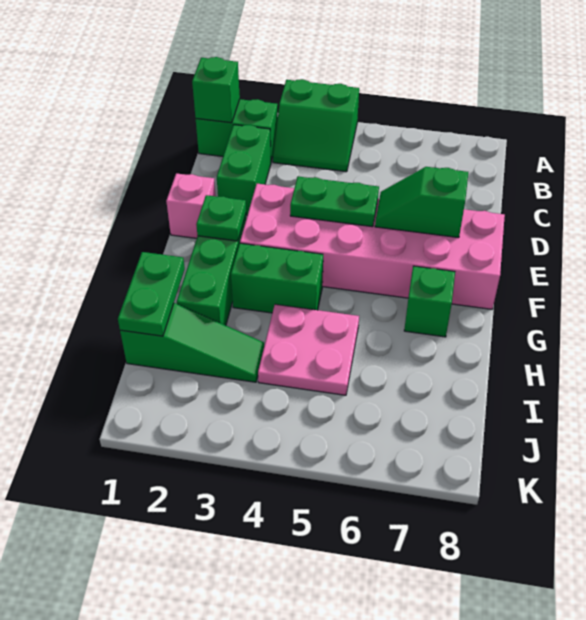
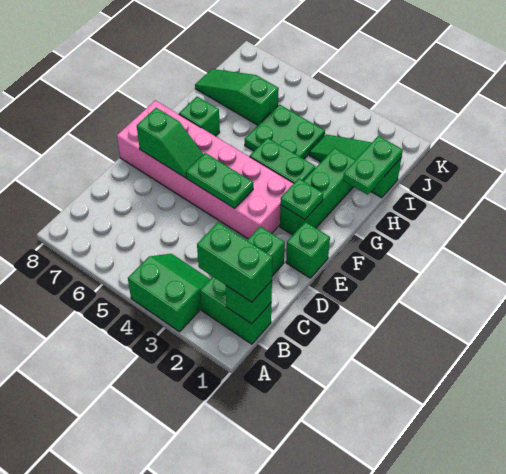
none -> green 1x2 brick [197,222,273,302]
pink 1x1 brick [166,173,216,238] -> green 1x1 brick [286,222,330,278]
pink 2x2 plate [258,304,359,395] -> green 2x2 plate [245,104,325,159]
none -> green 1x3 slope [195,69,279,125]

